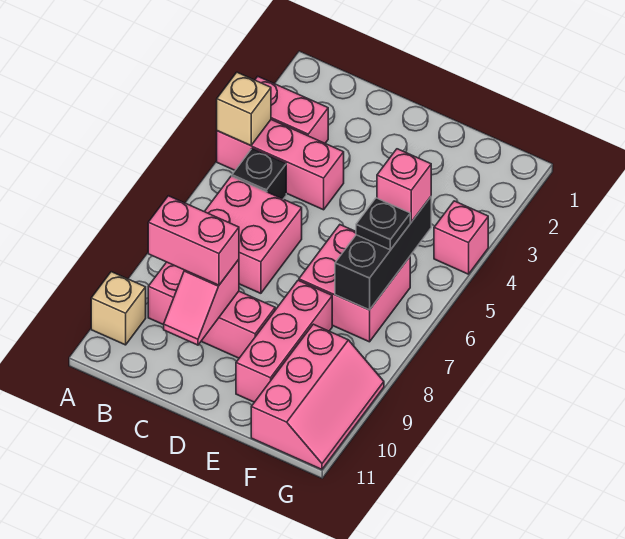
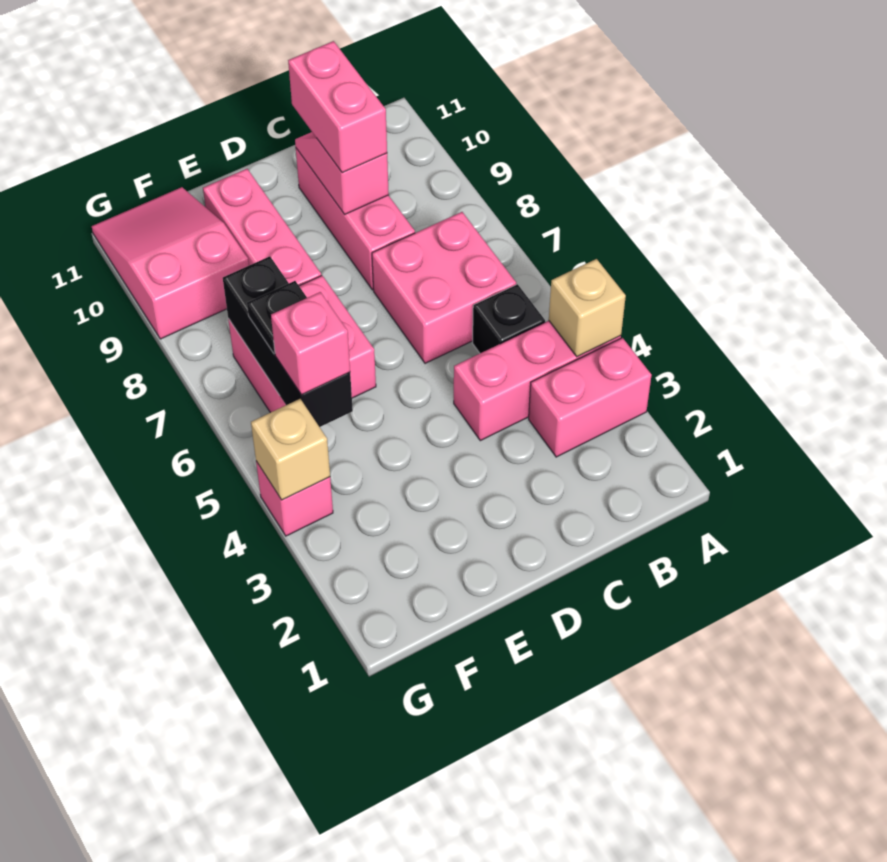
tan 1x1 brick [91,272,146,345] -> tan 1x1 brick moved to [251,399,330,500]
pink 1x3 brick [148,262,275,358] -> pink 1x3 brick turned to [296,148,415,290]
pink 1x2 brick [148,196,239,285] -> pink 1x2 brick turned to [288,41,387,173]
pink 2x3 slope [251,324,384,469] -> pink 2x3 slope turned to [92,187,249,339]

